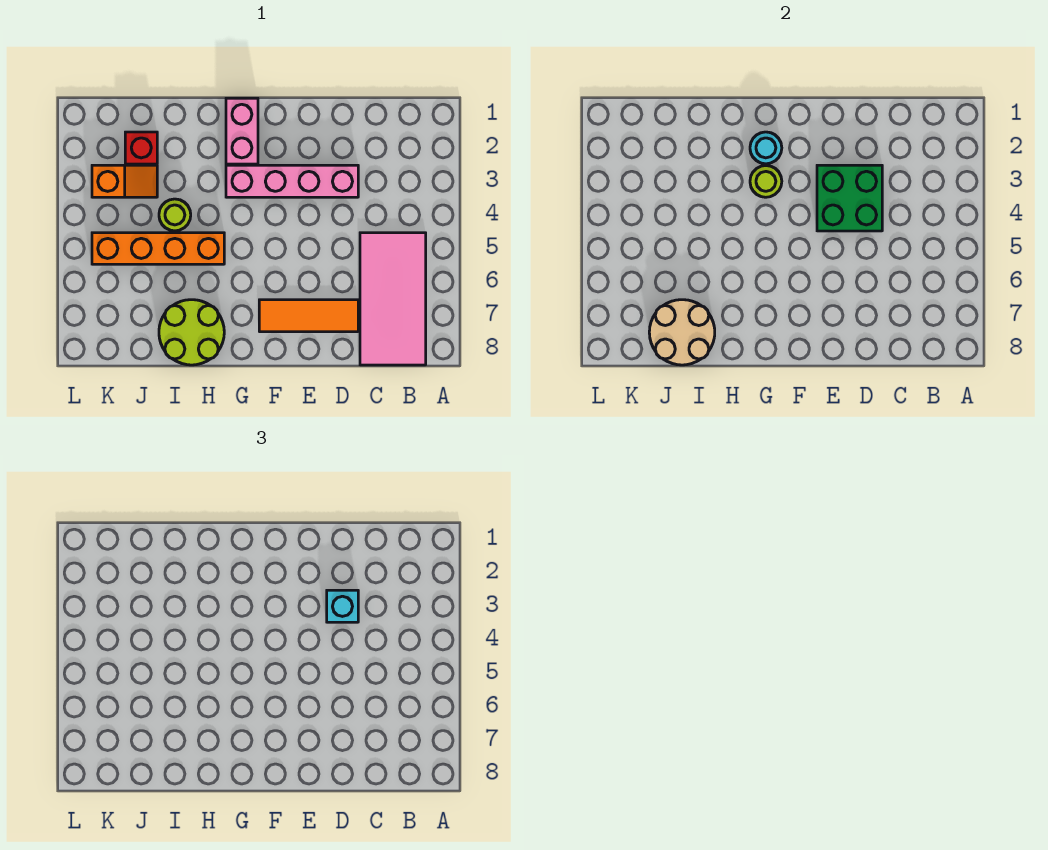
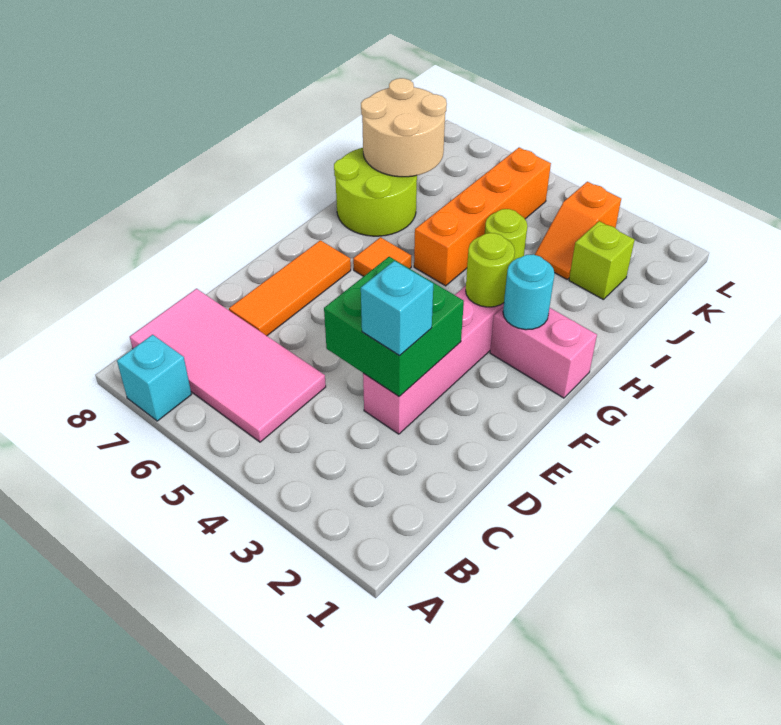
none -> cyan 1x1 brick [117,335,191,421]
none -> orange 1x1 tile [353,237,411,276]
red 1x1 brick [125,132,157,164] -> lime 1x1 brick [569,221,635,300]

